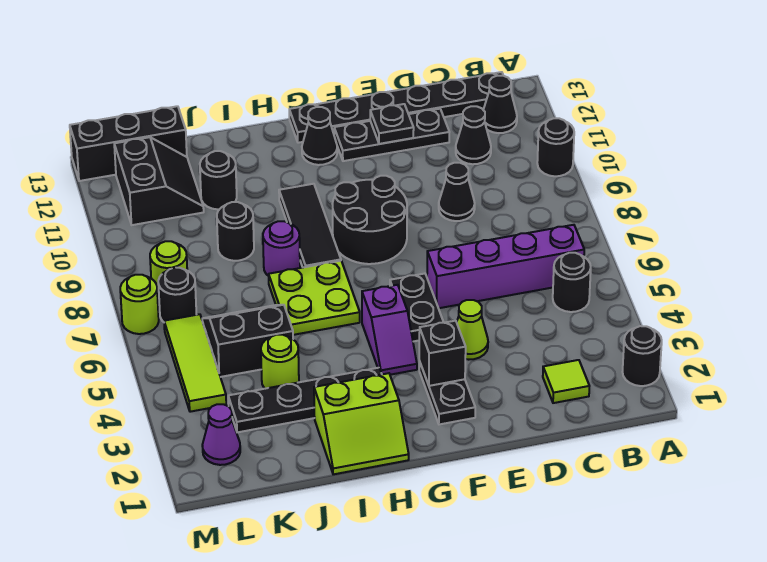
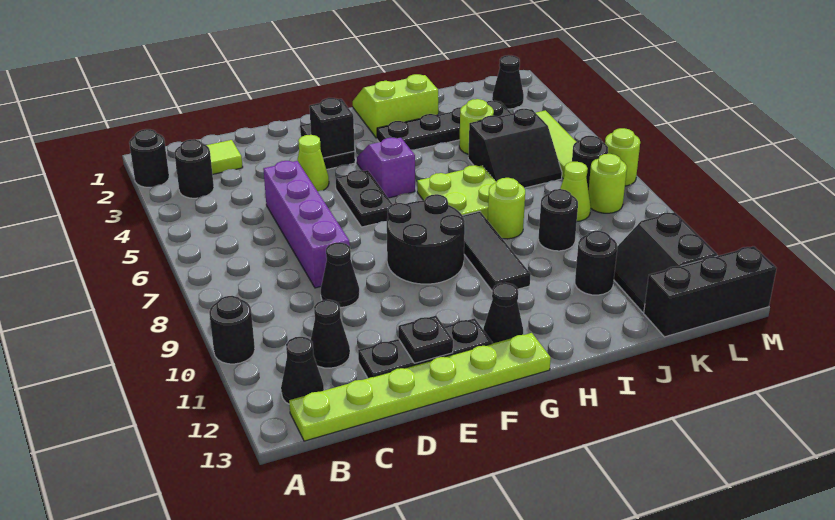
black 1x1 round brick [553,253,591,312] -> black 1x1 round brick moved to [174,139,214,198]
purple 1x4 brick [427,225,584,308] -> purple 1x4 brick turned to [263,161,350,288]
black 1x6 plate [289,72,503,143] -> lime 1x6 plate [289,333,551,441]
purple 1x1 round brick [263,221,300,276] -> lime 1x1 round brick [488,178,525,239]
none -> lime 1x1 cone [560,162,591,221]
purple 1x1 cone [202,404,240,465] -> black 1x1 cone [492,55,524,109]

